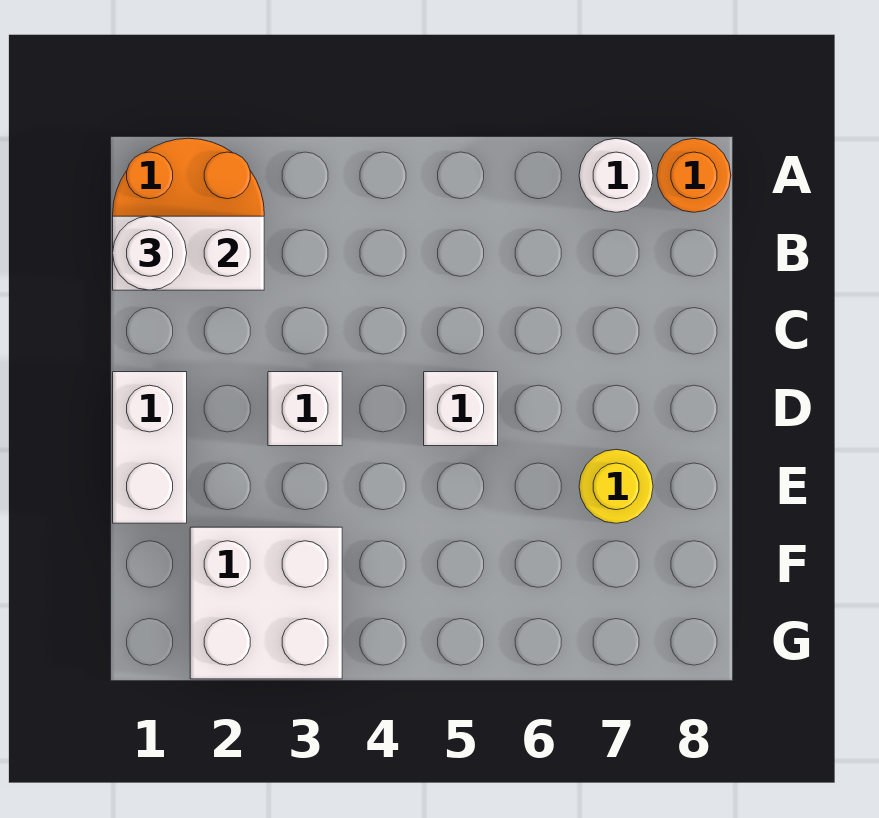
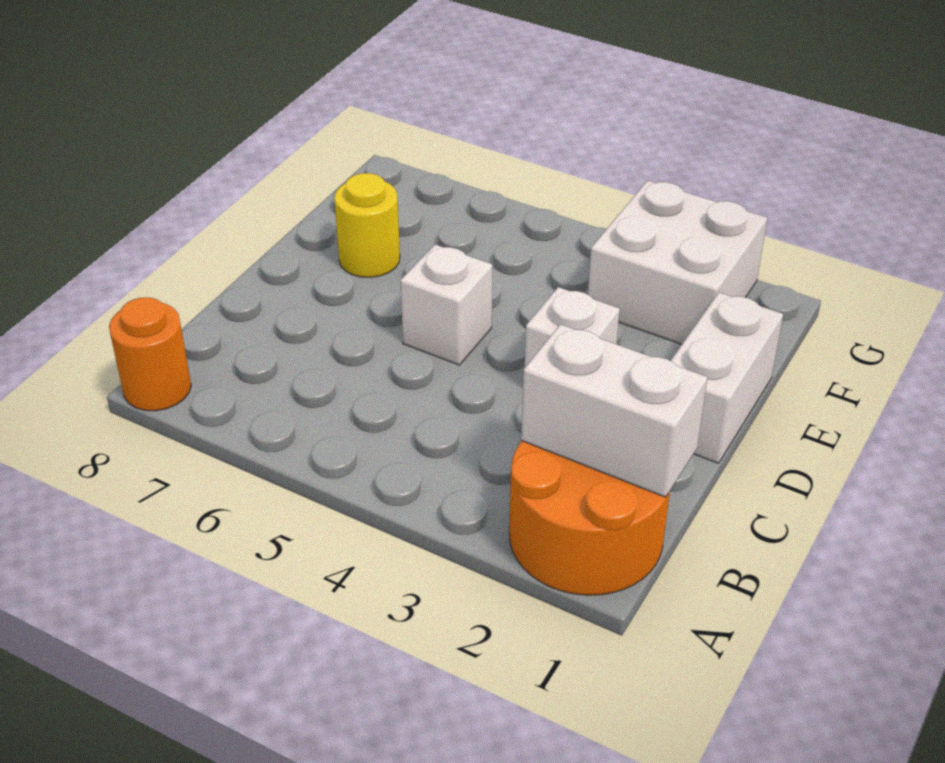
white 1x1 round brick [579,138,653,212] -> none
white 1x1 round brick [113,216,187,290] -> none

